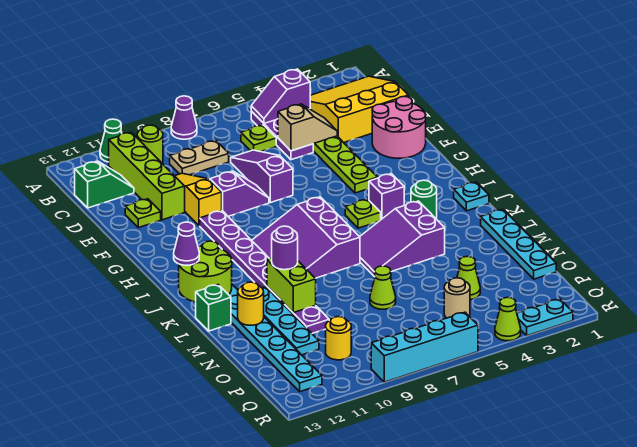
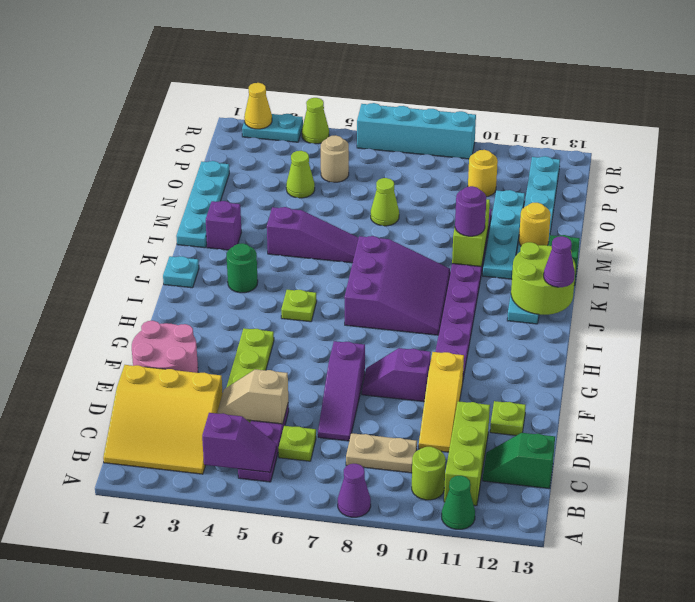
lime 1x4 brick [109,132,185,220] -> lime 1x3 brick [444,401,490,506]
purple 1x1 brick [369,174,404,219] -> purple 1x1 brick moved to [206,201,241,250]
purple 2x3 slope [360,201,445,277] -> purple 1x3 slope [267,207,359,263]
none -> yellow 1x1 cone [244,83,272,129]

